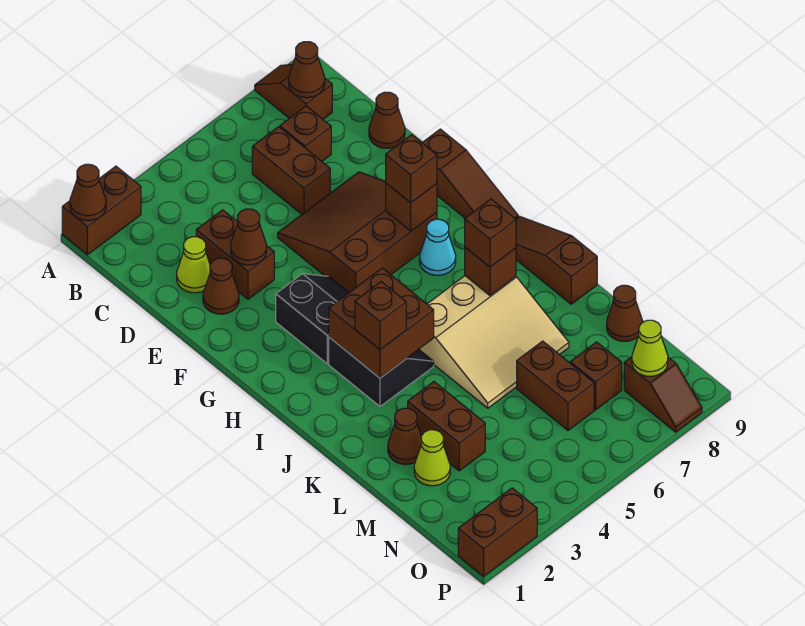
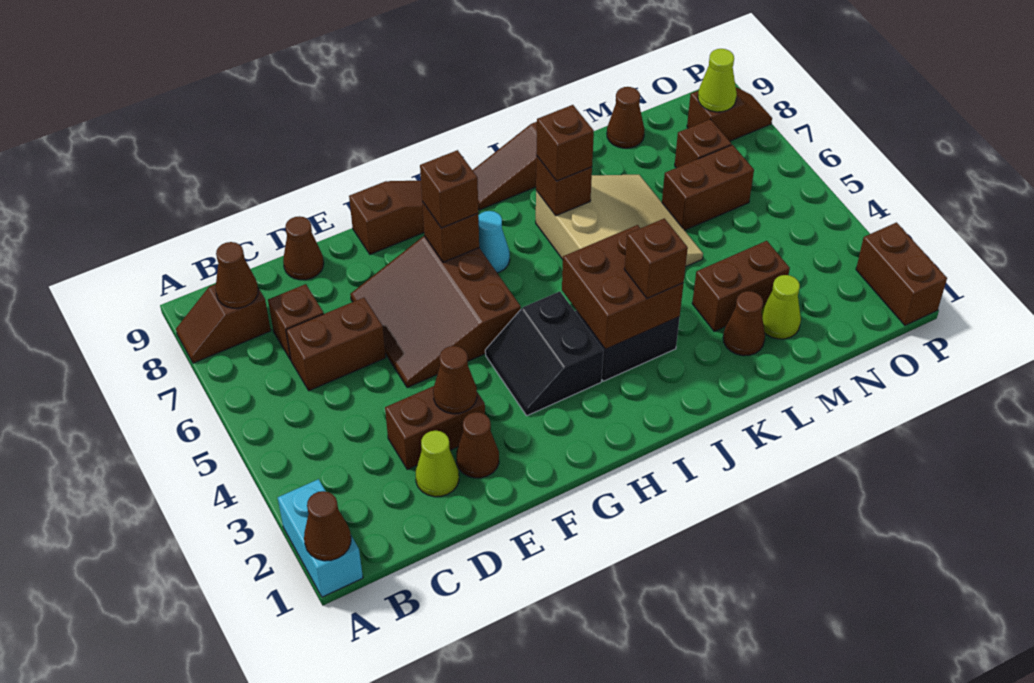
brown 1x2 brick [62,166,141,255] -> cyan 1x2 brick [278,479,363,597]
black 2x2 slope [276,274,349,364] -> black 2x2 slope turned to [485,292,603,416]

